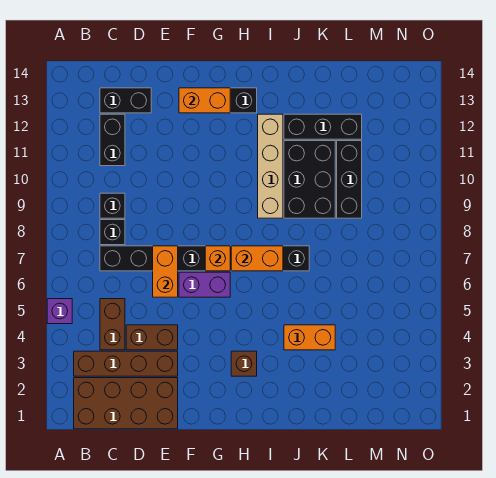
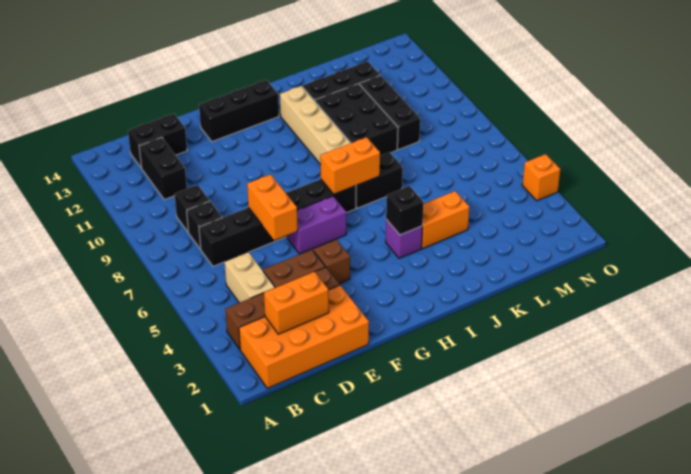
purple 1x1 brick [47,299,72,324] -> purple 1x1 brick moved to [386,219,423,258]
brown 2x4 brick [74,378,178,429] -> orange 2x4 brick [239,285,369,388]
brown 1x2 brick [100,299,125,350] -> tan 1x2 brick [225,252,275,303]
orange 1x2 brick [179,88,230,113] -> orange 1x2 brick moved to [264,272,329,334]
orange 1x1 brick [205,246,230,271] -> orange 1x1 brick moved to [522,154,560,201]
brown 1x1 brick [231,351,257,376] -> brown 1x1 brick moved to [313,239,350,284]
none -> black 1x1 brick [386,186,424,235]

